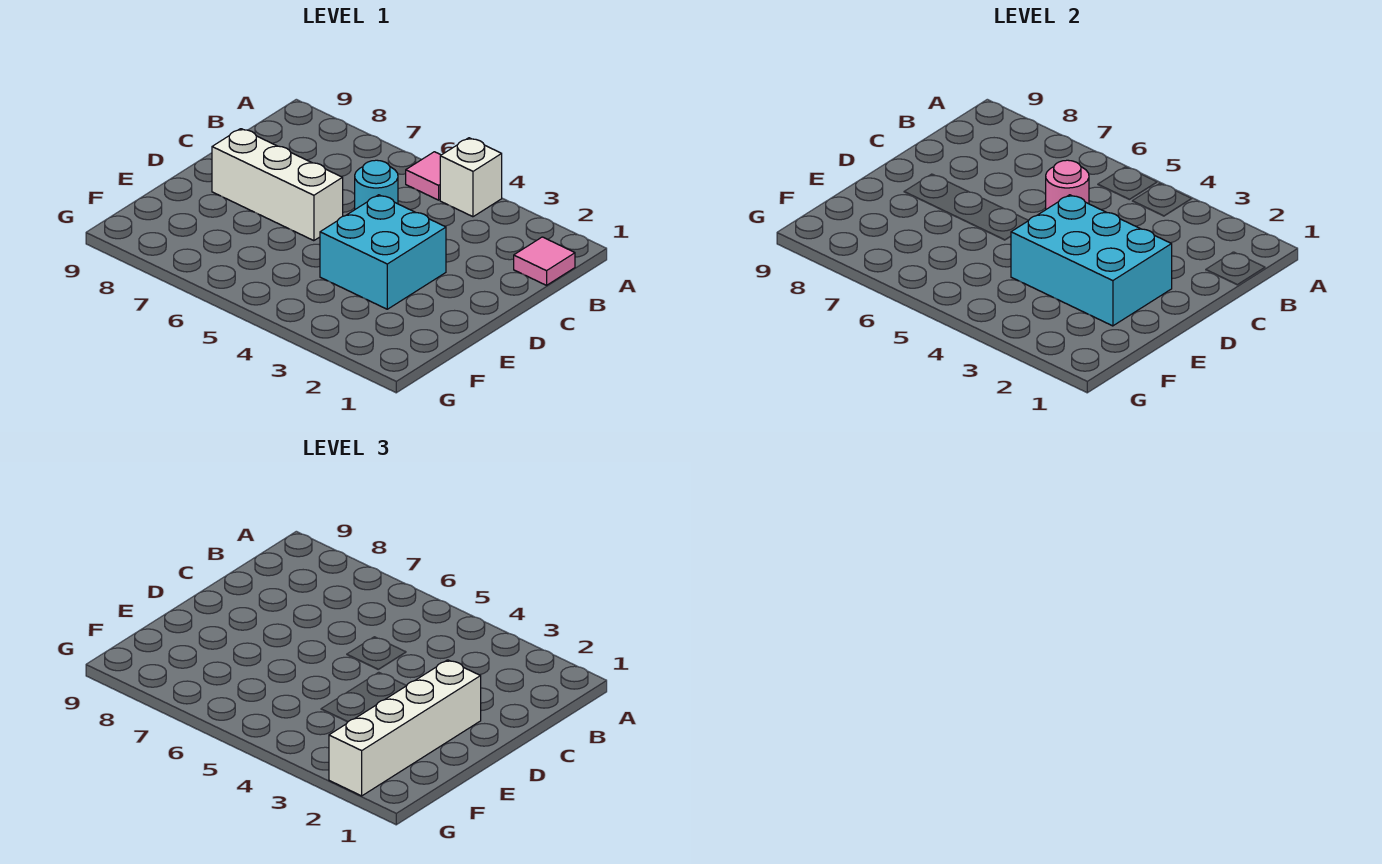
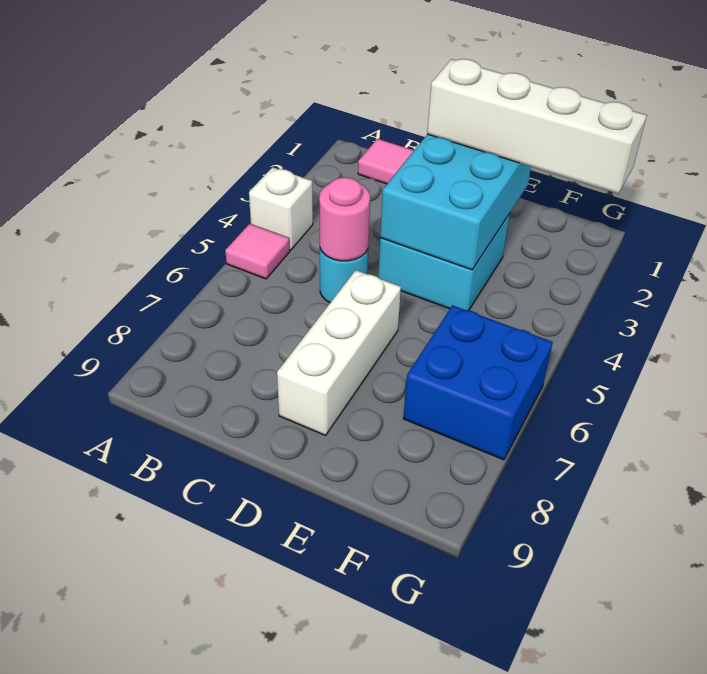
none -> blue 2x2 brick [403,305,553,460]

